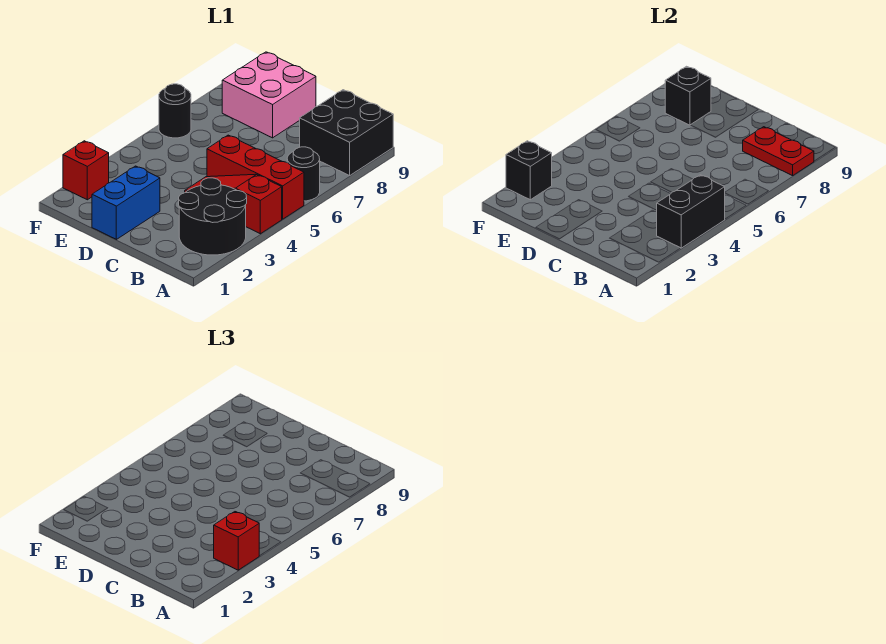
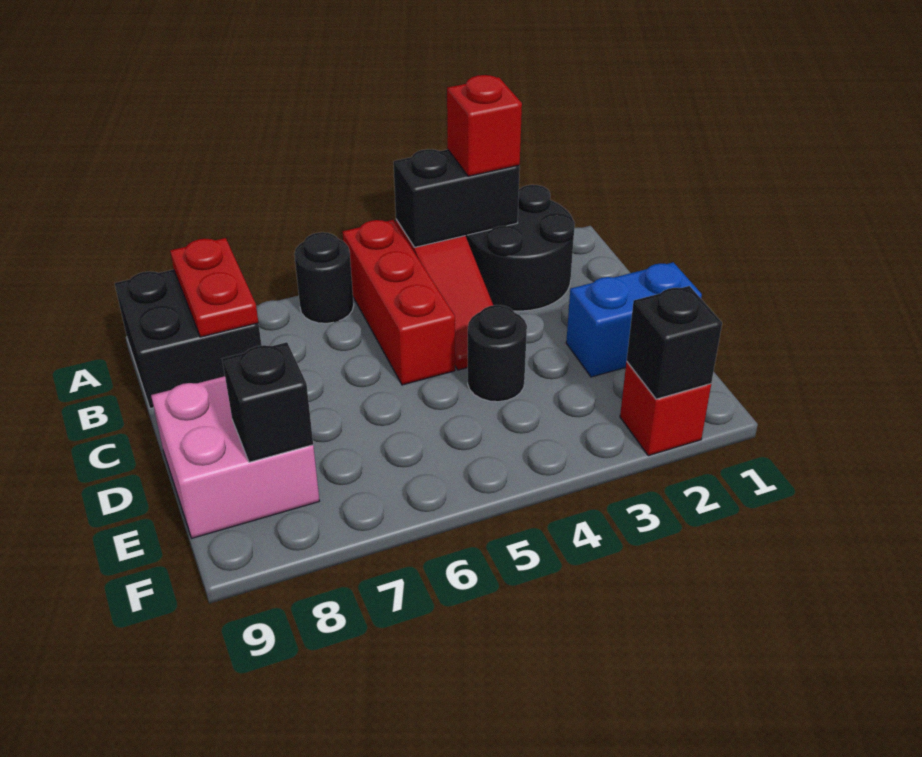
black 1x1 round brick [159,84,191,138] -> black 1x1 round brick moved to [468,305,527,402]

